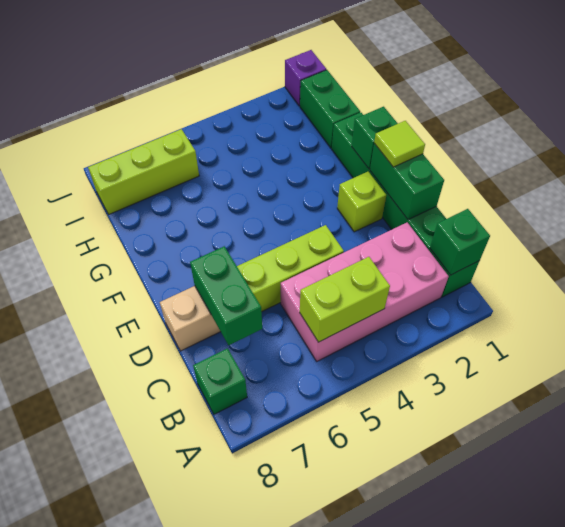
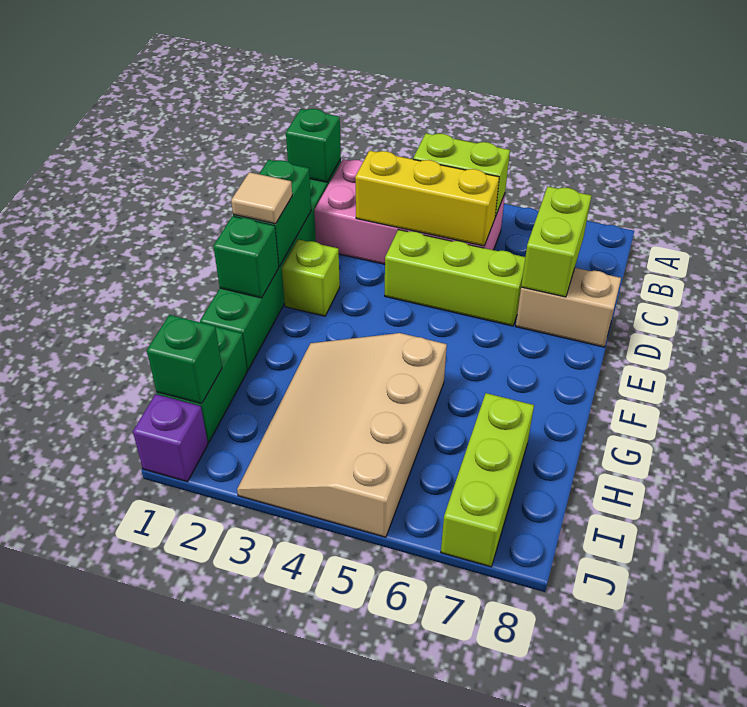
green 1x1 brick [193,348,247,414] -> green 1x1 brick moved to [147,315,222,404]
none -> yellow 1x3 brick [355,151,499,246]
green 1x2 brick [190,246,262,345] -> lime 1x2 brick [521,187,591,297]
lime 1x1 tile [374,121,425,167] -> tan 1x1 tile [231,172,292,224]
none -> tan 3x4 slope [237,333,447,537]
lime 1x3 brick [88,129,199,214] -> lime 1x3 brick turned to [441,393,534,567]

